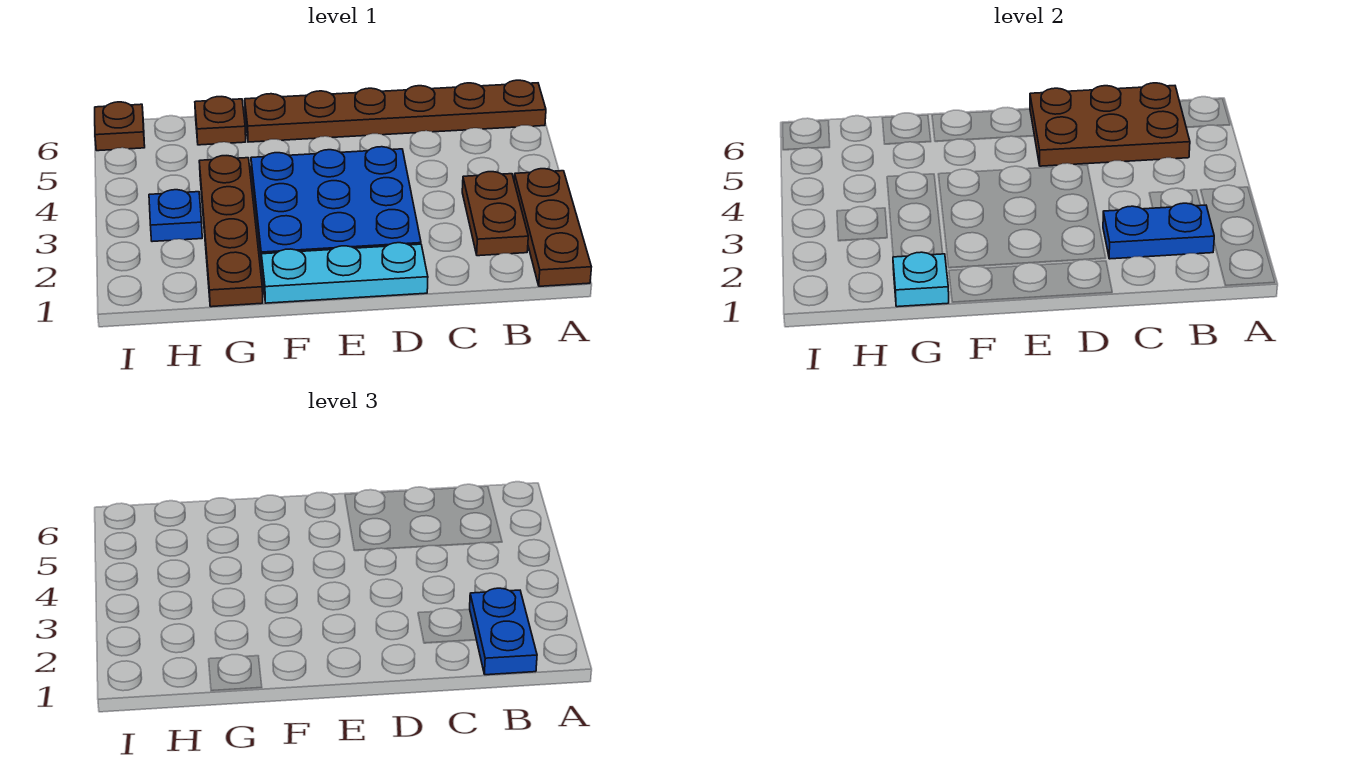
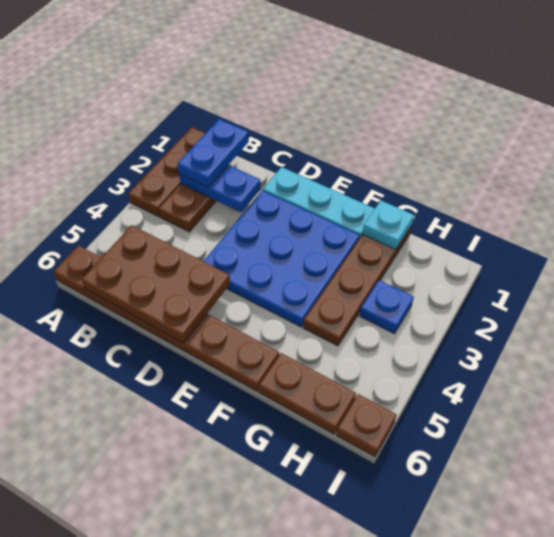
brown 1x1 plate [195,97,246,145] -> brown 1x2 plate [259,353,356,434]

